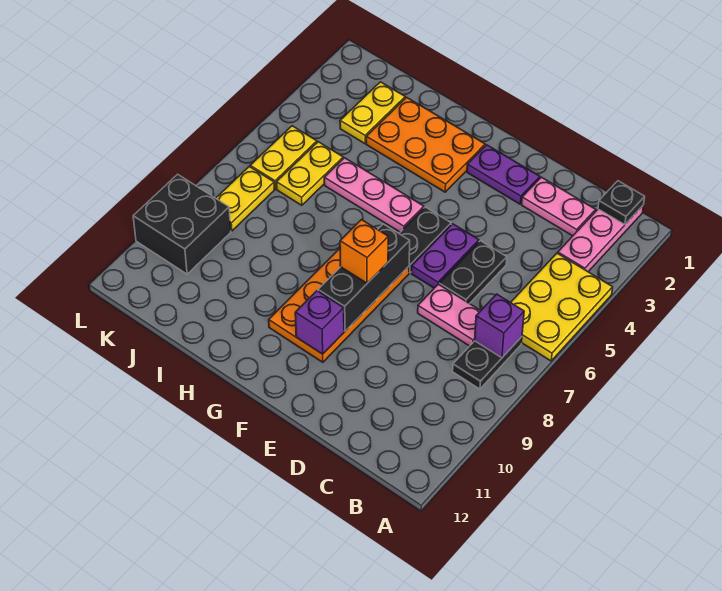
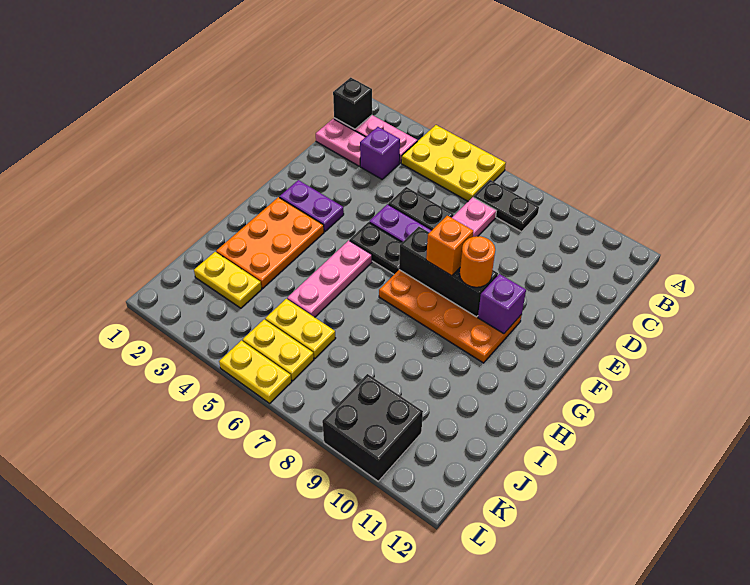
black 1x1 plate [598,181,645,225] -> black 1x1 brick [333,78,372,129]
purple 1x1 brick [475,294,524,358] -> purple 1x1 brick moved to [360,127,400,179]
pink 1x2 plate [522,177,596,236] -> pink 1x2 plate turned to [316,119,365,166]
purple 1x2 plate [467,145,540,204] -> purple 1x2 plate turned to [279,180,344,232]
none -> orange 1x1 round brick [460,236,495,287]
yellow 1x2 plate [216,167,274,231] -> yellow 1x2 plate moved to [219,340,292,403]

